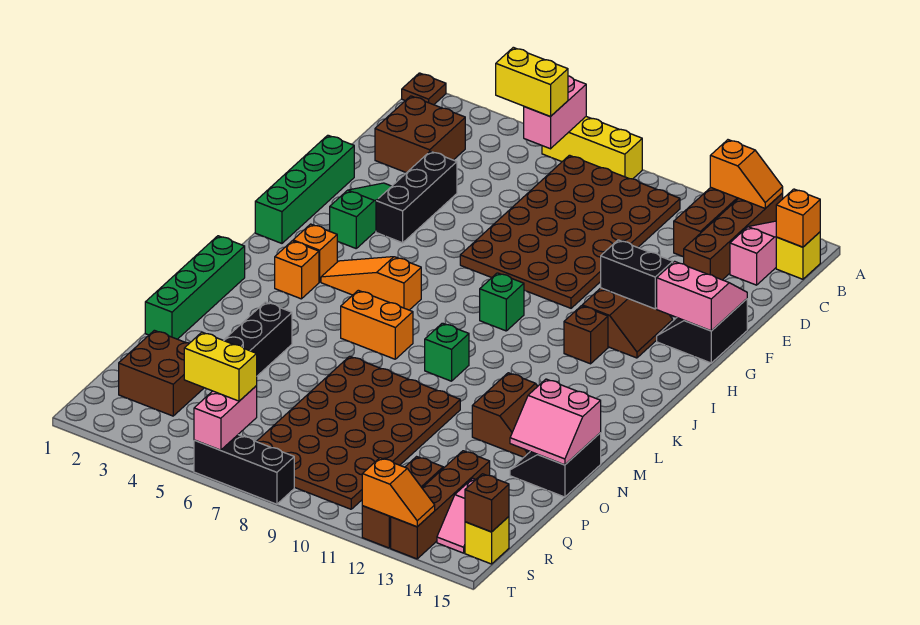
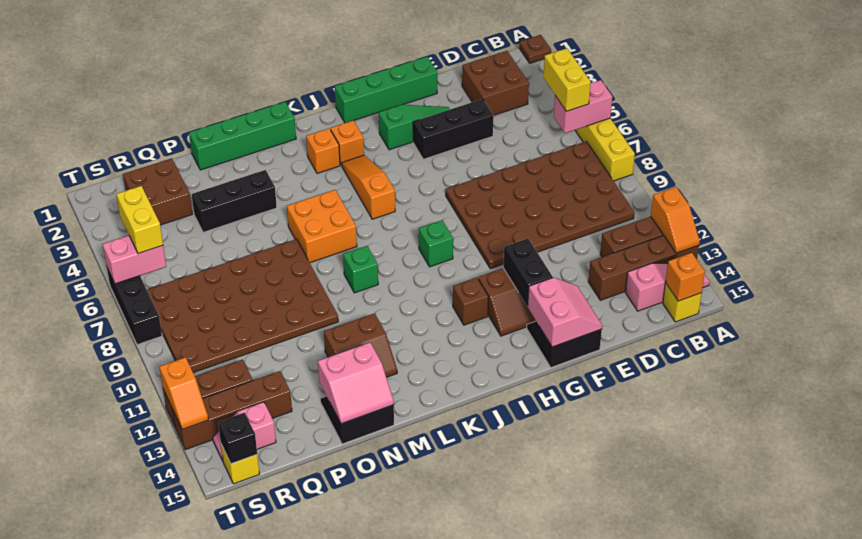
orange 1x2 brick [341,290,413,359] -> orange 2x2 brick [287,190,357,263]
pink 2x2 slope [510,379,601,465] -> pink 2x2 slope turned to [318,343,394,424]
brown 1x1 brick [465,474,509,532] -> black 1x1 brick [218,413,257,464]

